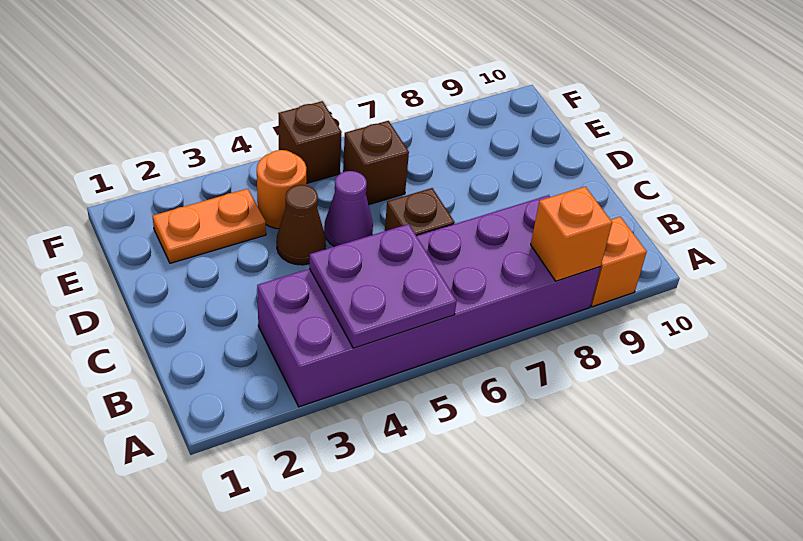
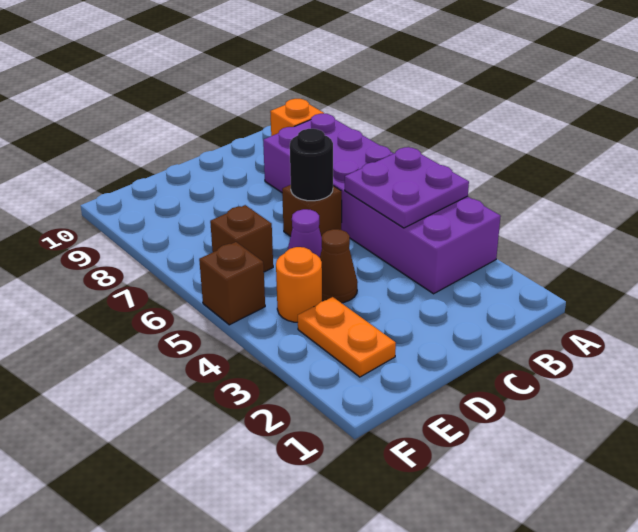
orange 1x1 brick [531,187,612,281] -> none
none -> black 1x1 round brick [290,129,333,201]

